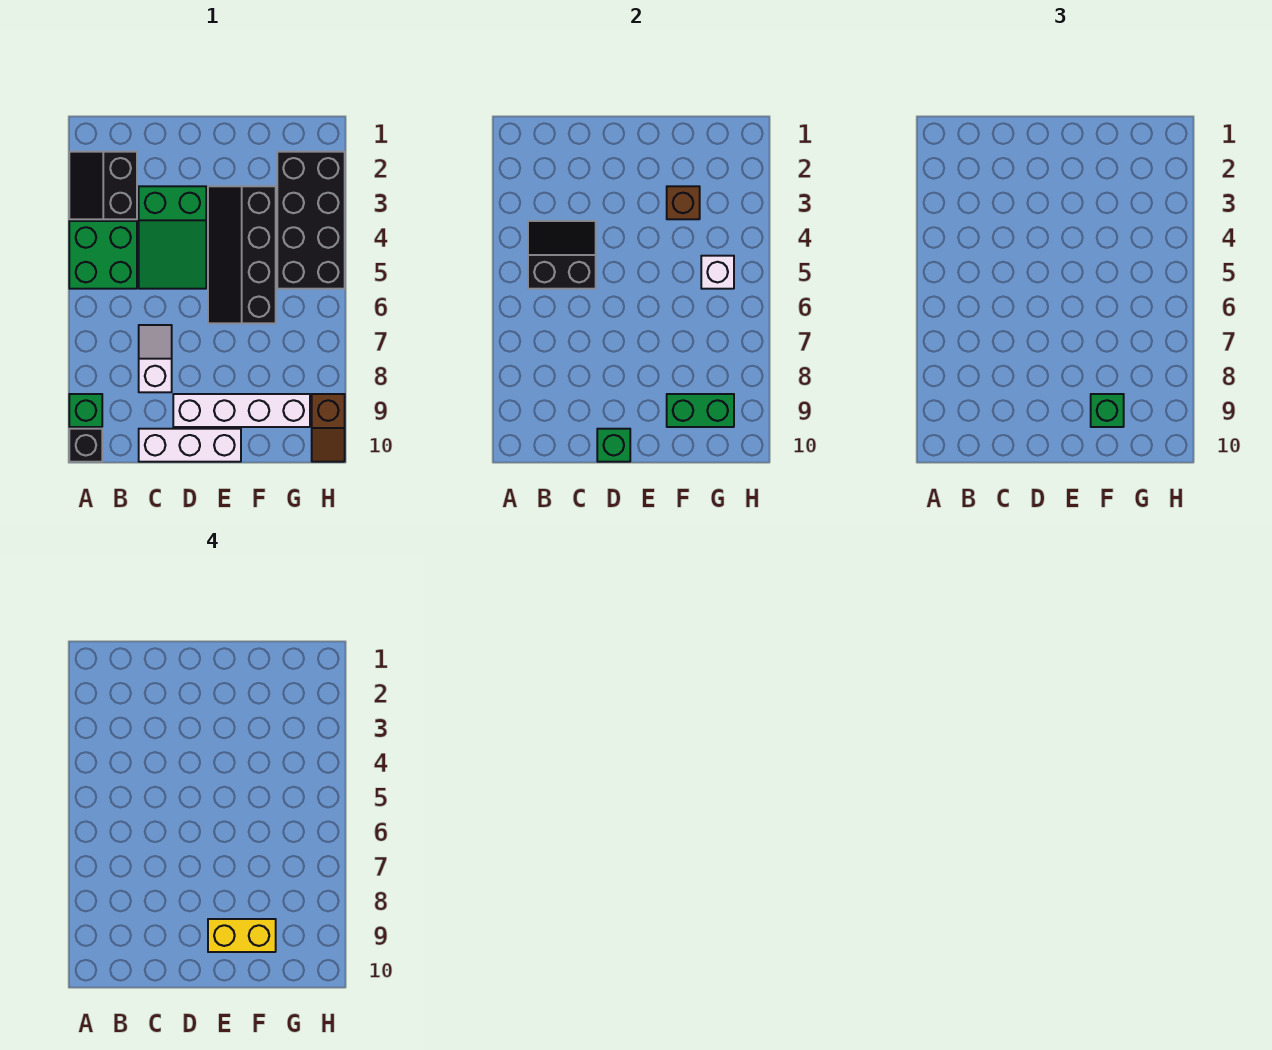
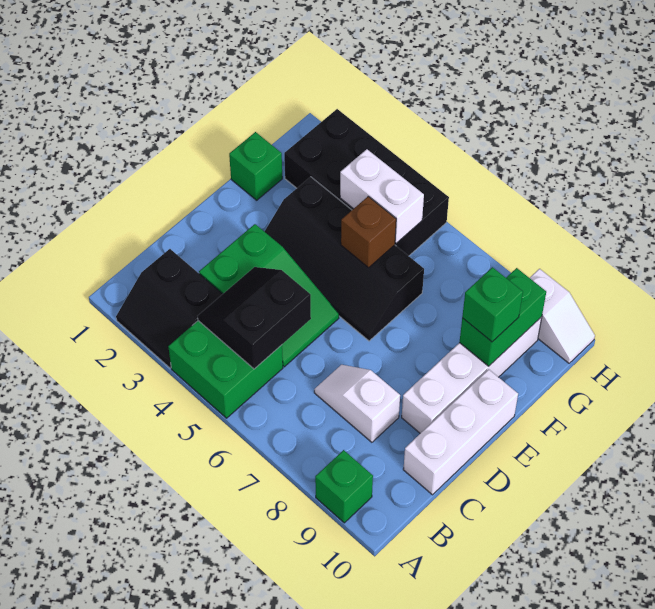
black 1x1 brick [69,429,102,462] -> none
green 1x1 brick [597,429,630,462] -> green 1x1 brick moved to [229,132,282,200]
yellow 1x2 brick [208,919,276,952] -> none
brown 1x1 brick [667,186,700,219] -> brown 1x1 brick moved to [341,196,396,267]
white 1x1 brick [701,256,734,289] -> white 1x2 brick [340,149,424,243]
brown 1x2 slope [312,394,345,462] -> white 1x2 slope [530,269,595,363]

